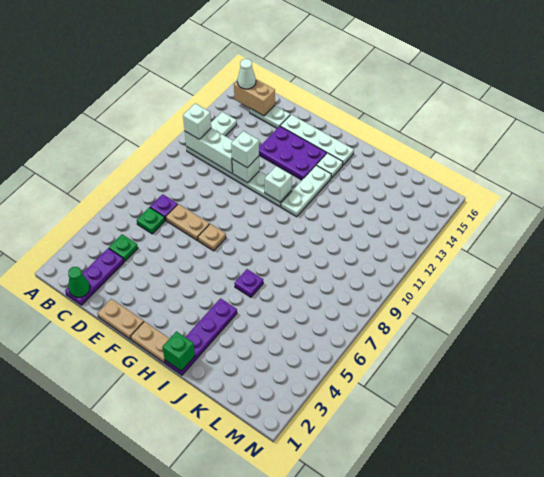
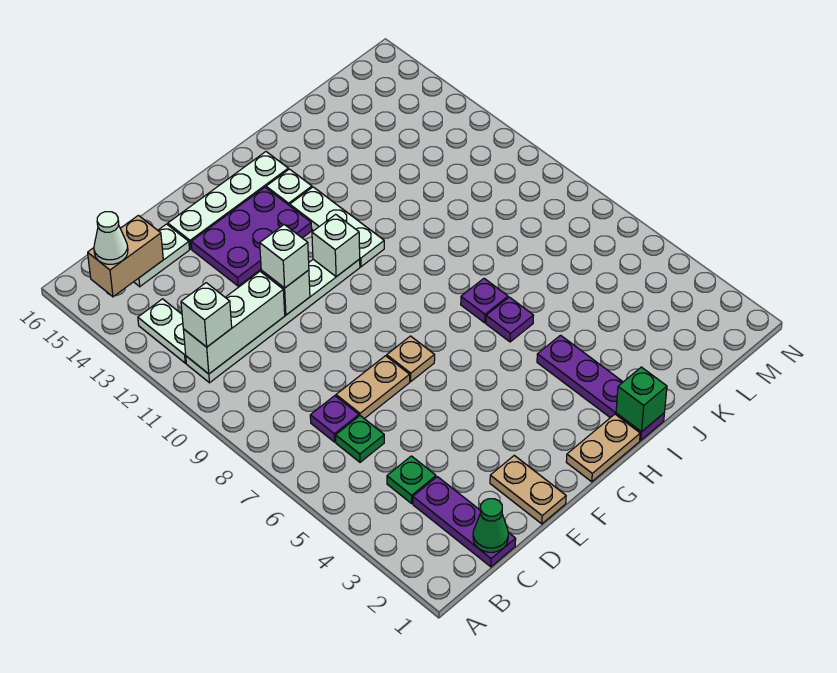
tan 1x2 plate [97,299,144,339] -> tan 1x2 plate turned to [490,455,566,524]
none -> purple 1x1 plate [461,278,508,323]

